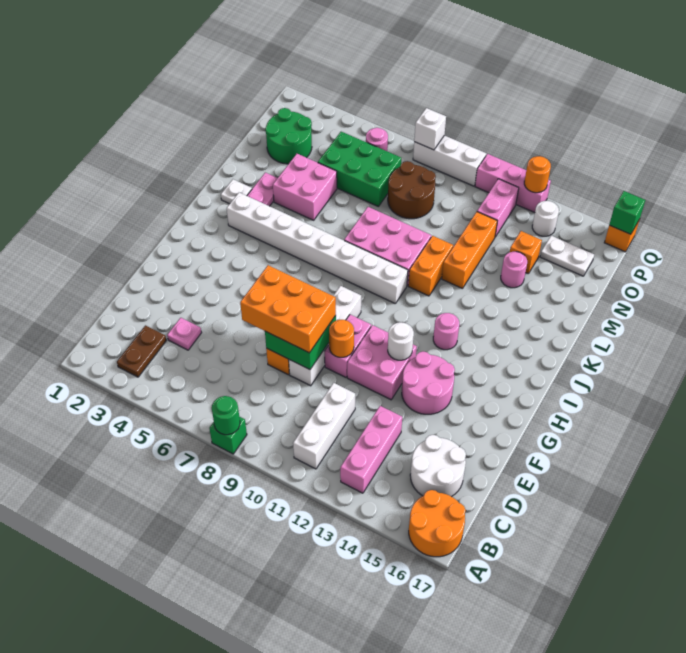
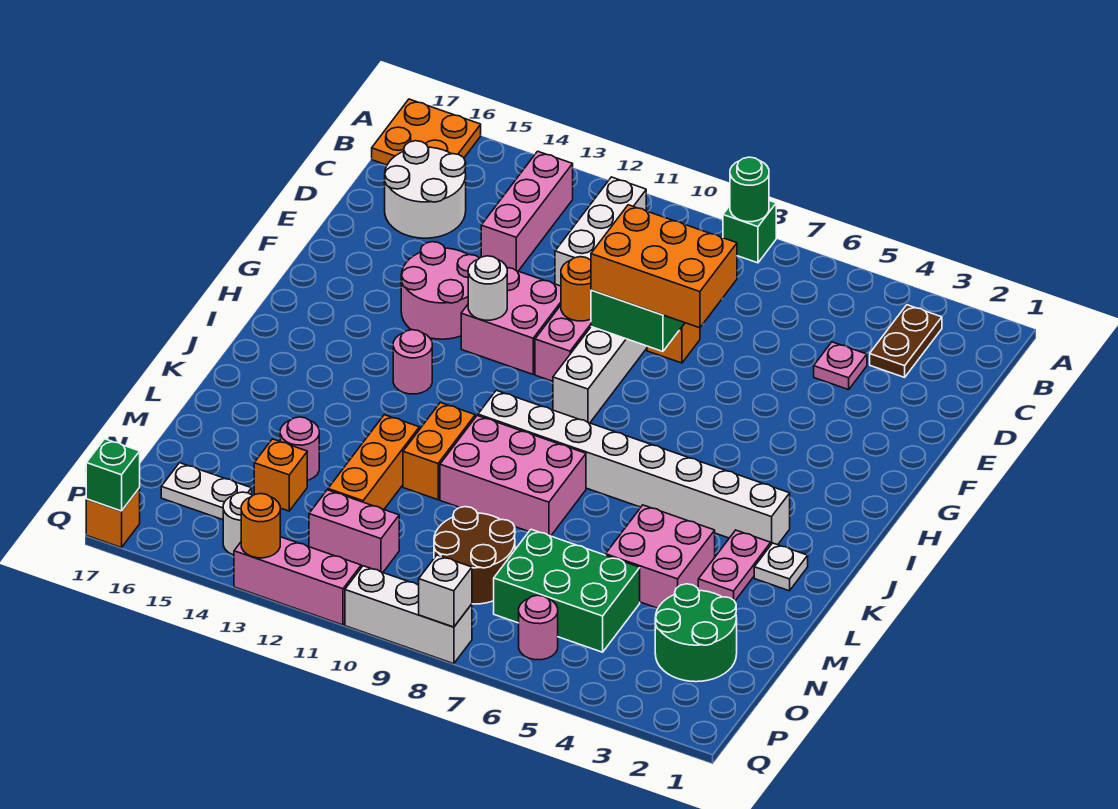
orange 2x2 round brick [409,490,465,557] -> orange 2x2 plate [372,99,481,165]
pink 1x2 brick [477,179,519,237] -> pink 1x2 brick turned to [309,490,399,572]

